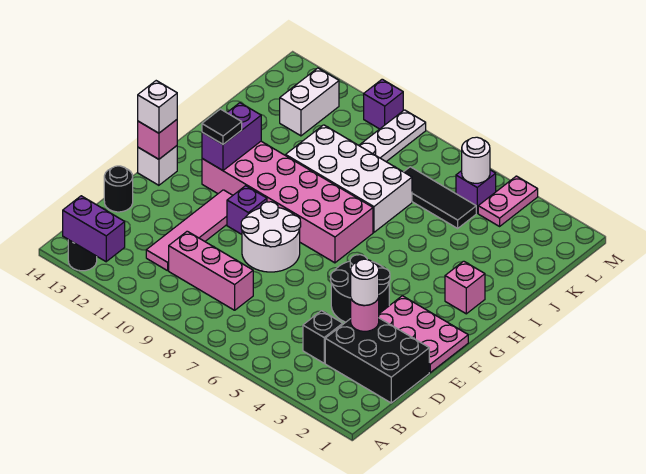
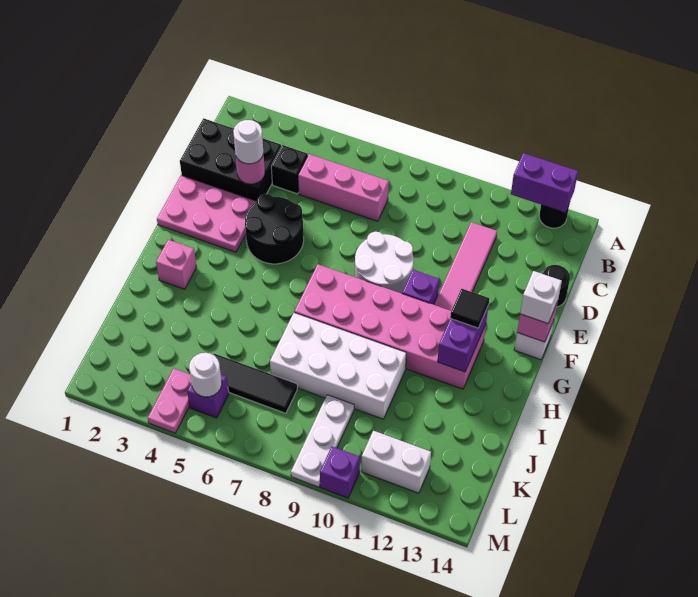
pink 1x3 brick [169,231,253,310] -> pink 1x3 brick moved to [298,154,389,221]
white 1x2 brick [280,68,339,136] -> white 1x2 brick turned to [362,431,431,493]

